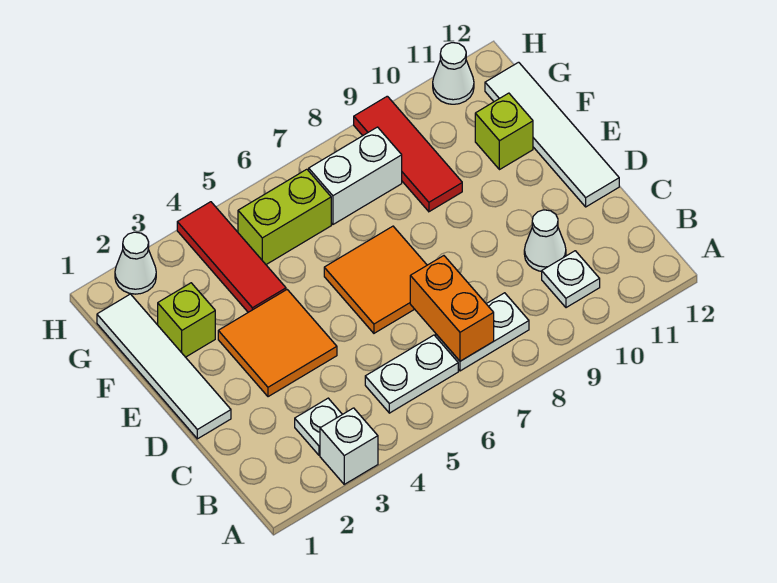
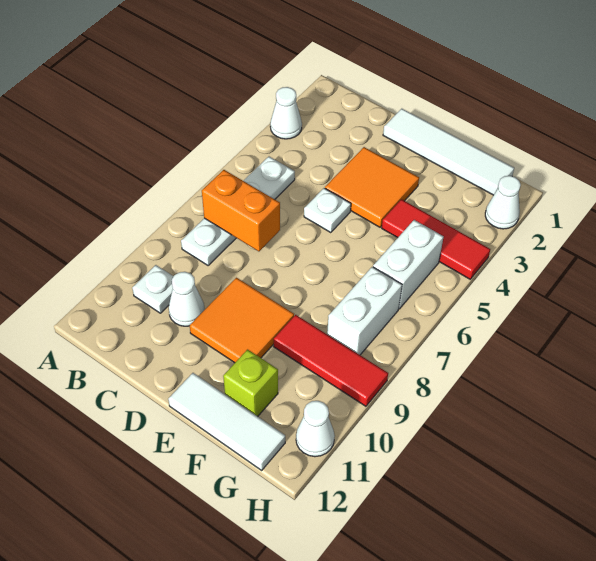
white 1x1 brick [320,408,378,484] -> white 1x1 cone [270,87,302,139]
white 1x1 plate [295,398,342,455] -> white 1x1 plate moved to [304,188,351,233]
orange 2x2 tile [324,226,427,333] -> orange 2x2 tile moved to [190,278,294,363]
white 1x4 tile [485,62,619,207] -> white 1x3 tile [168,373,285,470]
lime 1x1 brick [158,283,215,357] -> none
lime 1x2 brick [238,169,331,264] -> white 1x2 brick [373,220,444,309]

